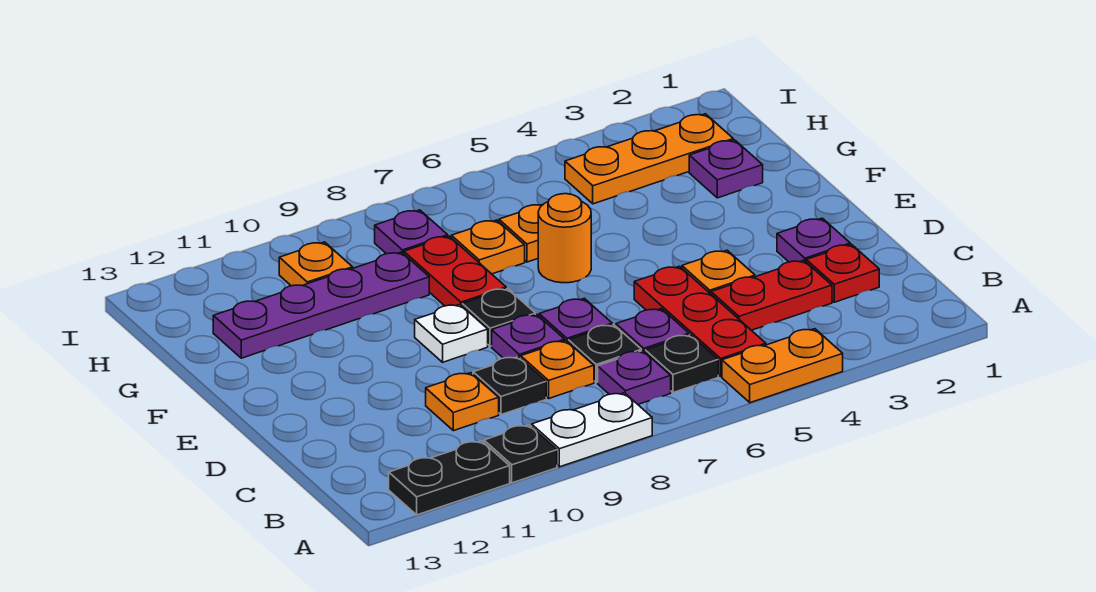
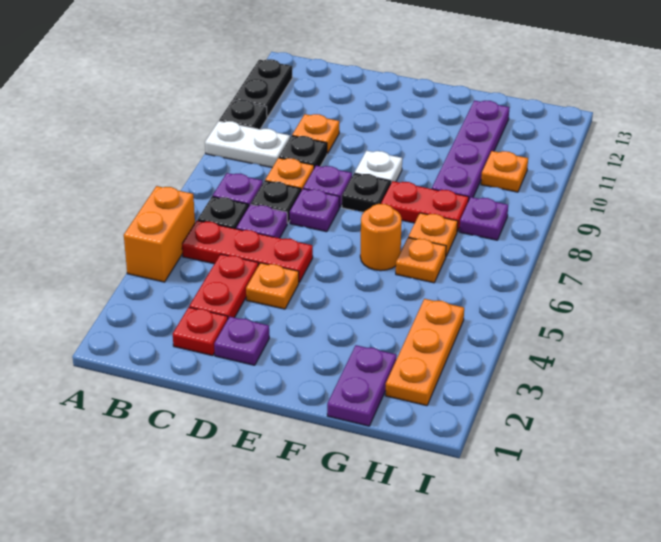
orange 1x2 plate [722,329,843,403] -> orange 1x2 brick [124,186,195,282]
white 1x2 plate [532,393,652,467] -> white 1x2 plate turned to [205,121,290,167]
purple 1x1 plate [689,140,763,198] -> purple 1x2 plate [327,345,397,426]

